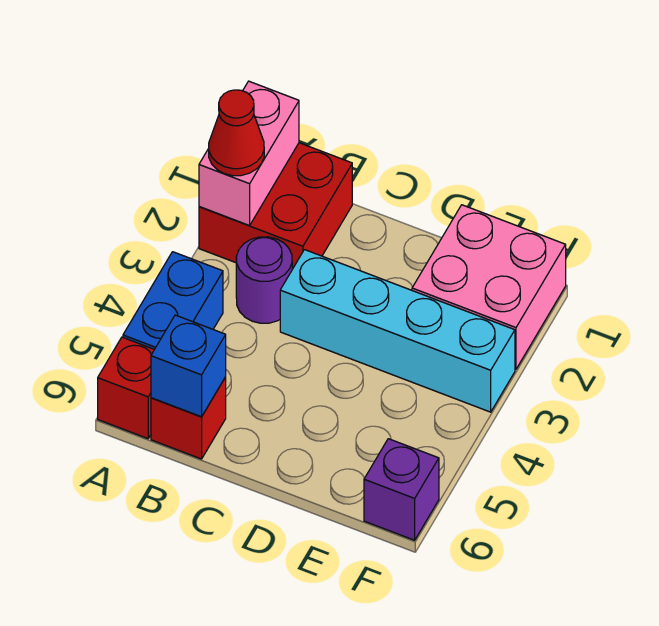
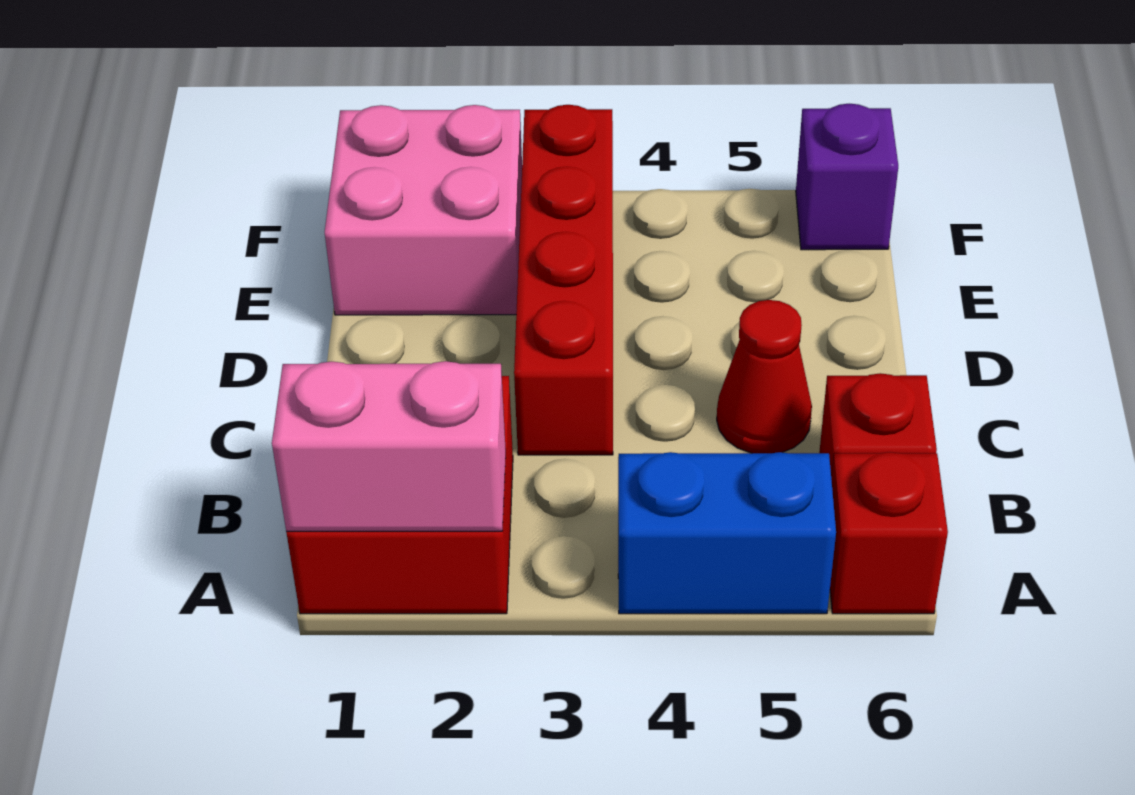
red 1x1 cone [209,90,264,176] -> red 1x1 cone moved to [717,300,812,453]
purple 1x1 round brick [236,237,292,323] -> none
blue 1x1 brick [151,315,226,417] -> none
cyan 1x4 brick [280,250,515,412] -> red 1x4 brick [514,105,613,455]

